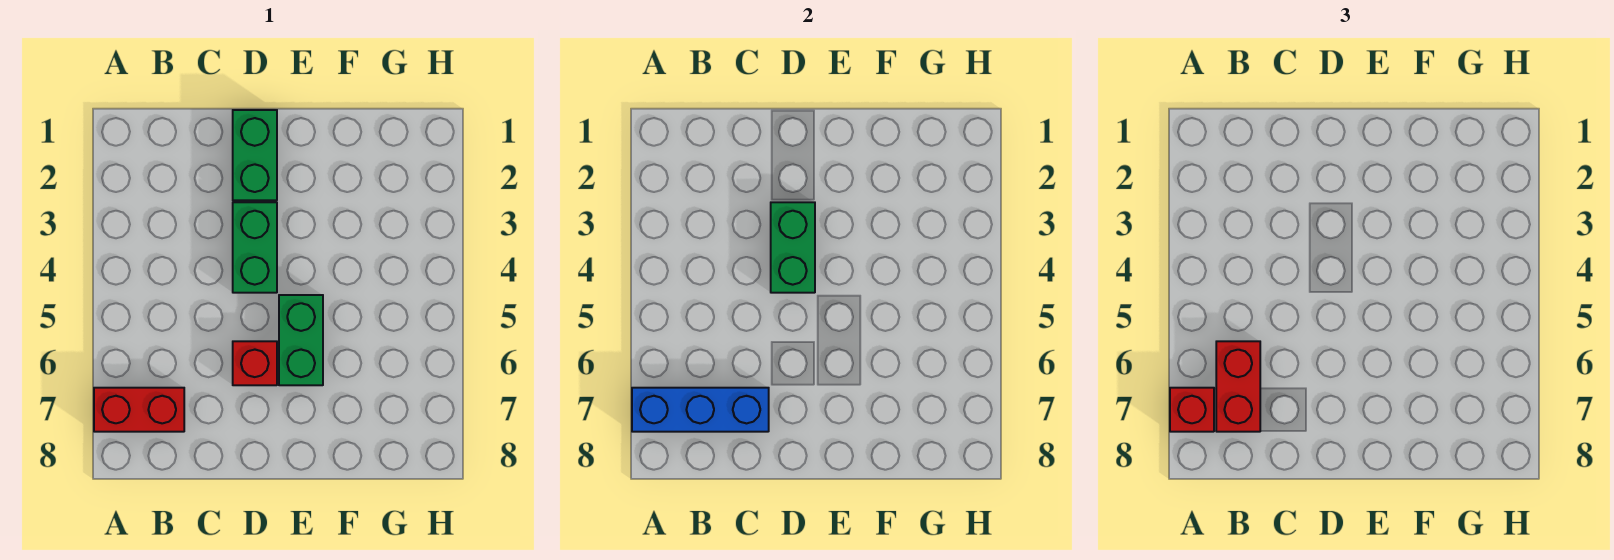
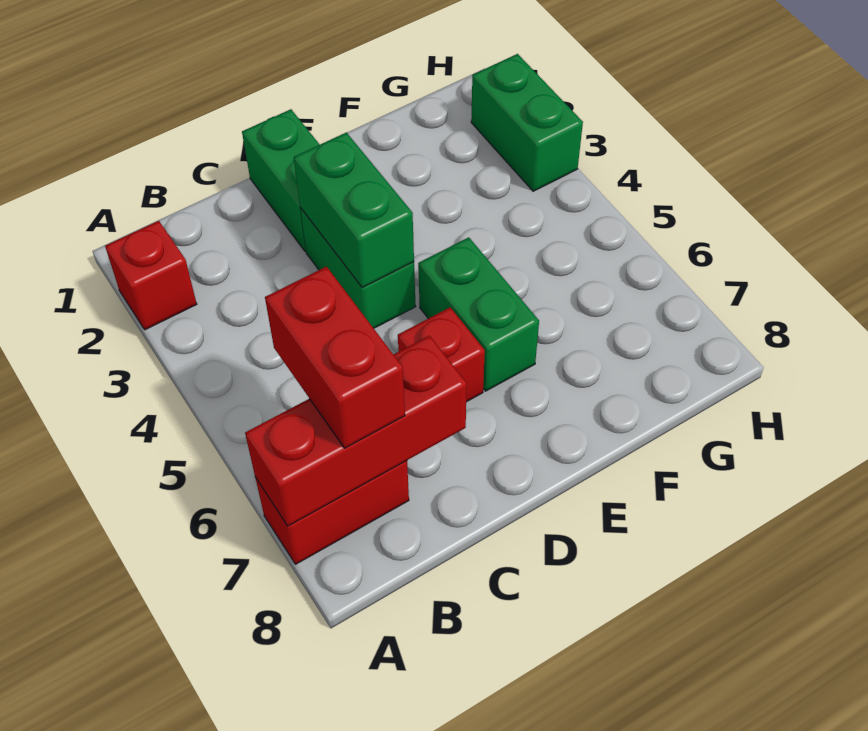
blue 1x3 brick [632,388,769,432] -> red 1x3 brick [245,336,467,526]
red 1x1 brick [1170,388,1214,432] -> red 1x1 brick moved to [105,221,197,330]
none -> green 1x2 brick [471,54,583,191]

